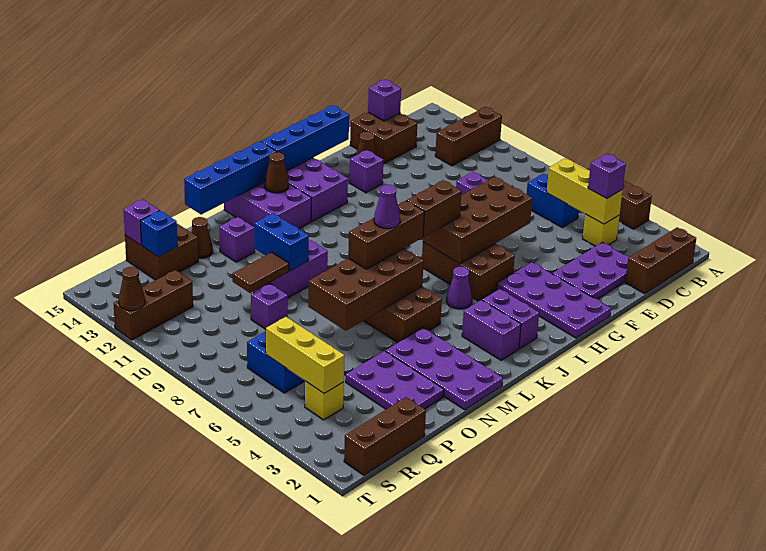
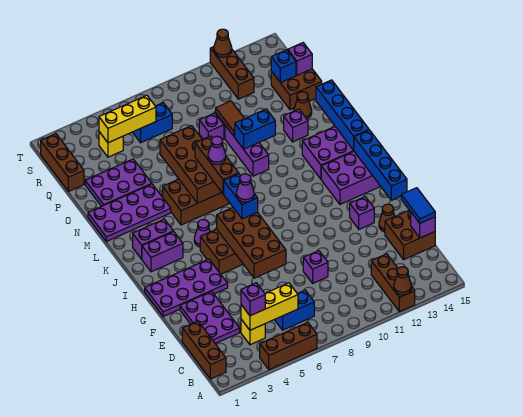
none -> blue 1x2 tile [401,188,435,223]
brown 1x2 brick [407,180,461,237] -> blue 1x2 brick [224,174,258,219]
none -> purple 1x1 cone [236,174,254,202]
brown 1x1 cone [265,152,289,193] -> brown 1x1 cone moved to [394,267,411,295]

